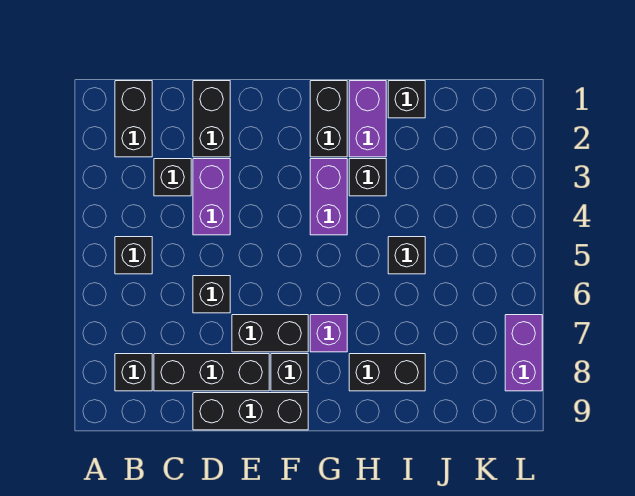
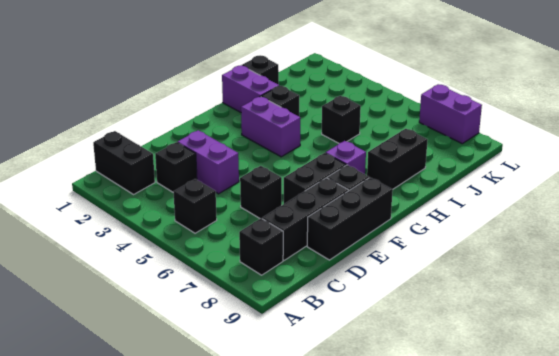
black 1x2 brick [193,81,230,157] -> none
black 1x2 brick [310,81,347,157] -> none

